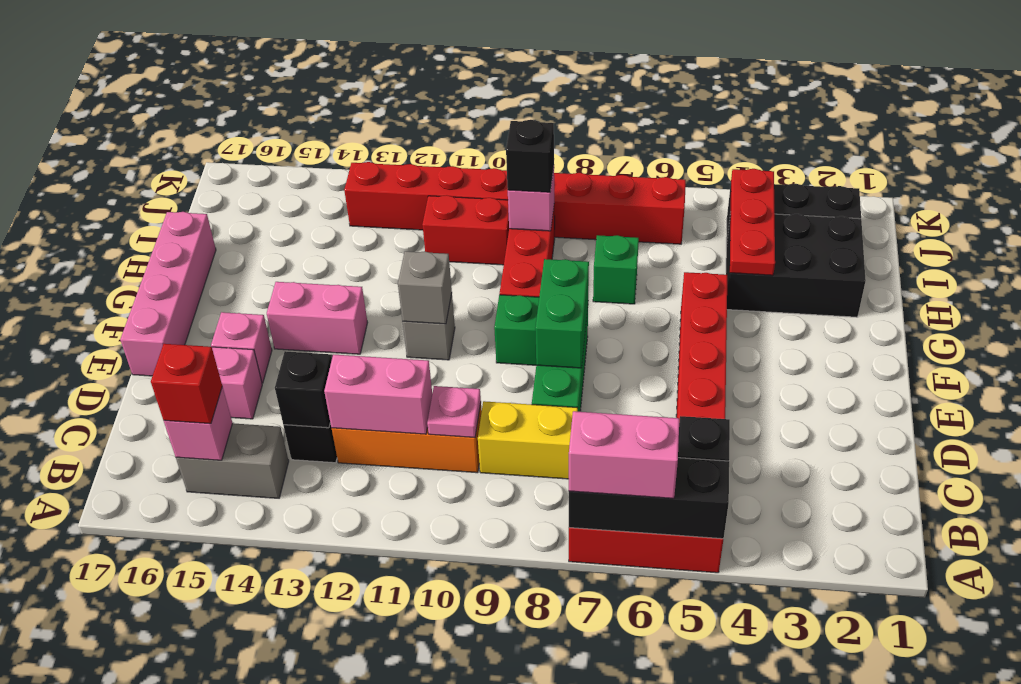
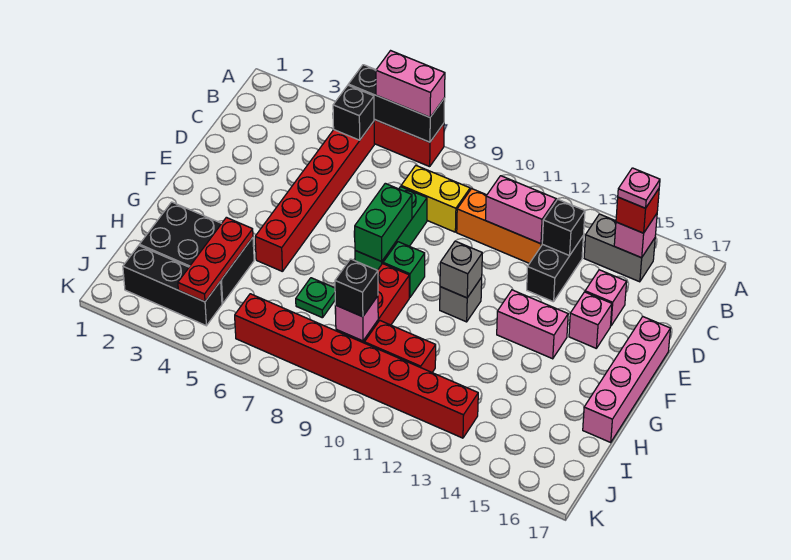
pink 1x1 plate [427,386,481,437] -> pink 1x1 plate moved to [618,168,660,208]
green 1x1 brick [593,235,639,304] -> green 1x1 plate [296,278,335,318]

